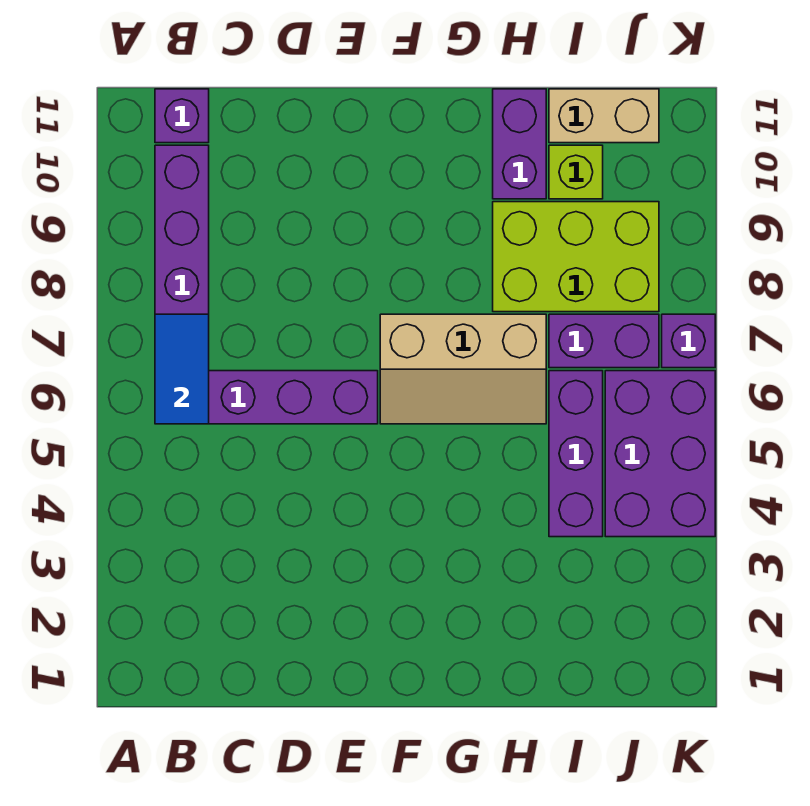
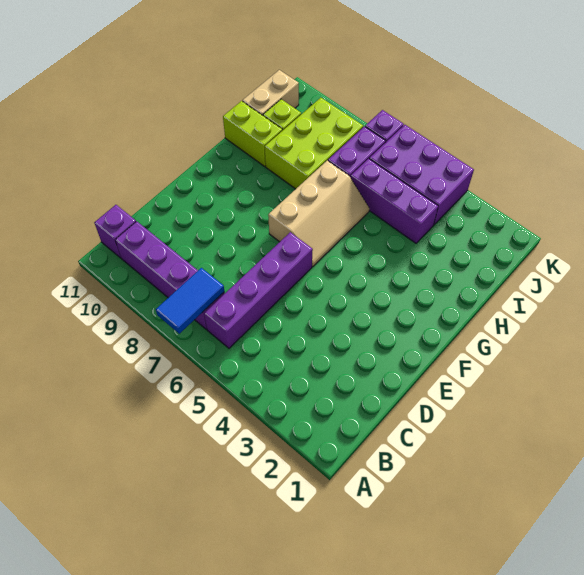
blue 1x2 tile [155,314,209,424] -> blue 1x2 tile turned to [156,268,224,334]
purple 1x2 brick [493,89,546,199] -> lime 1x2 brick [223,101,282,166]

